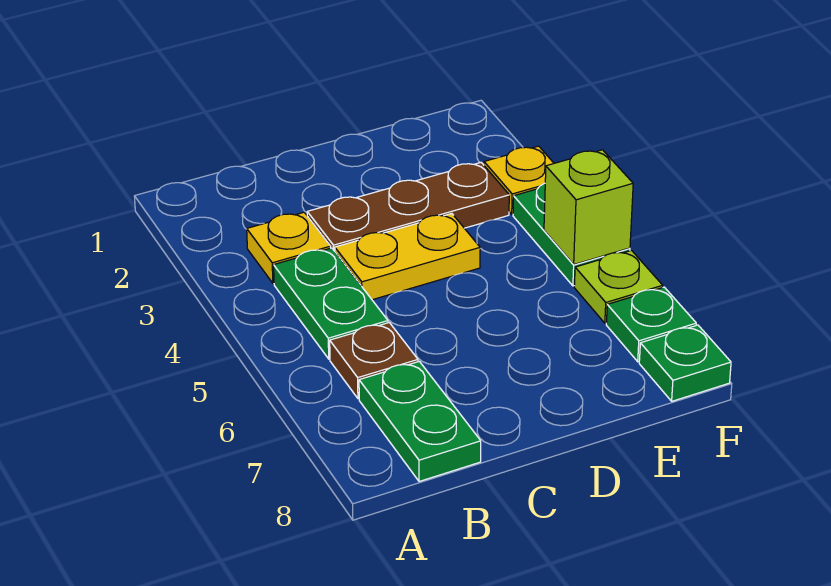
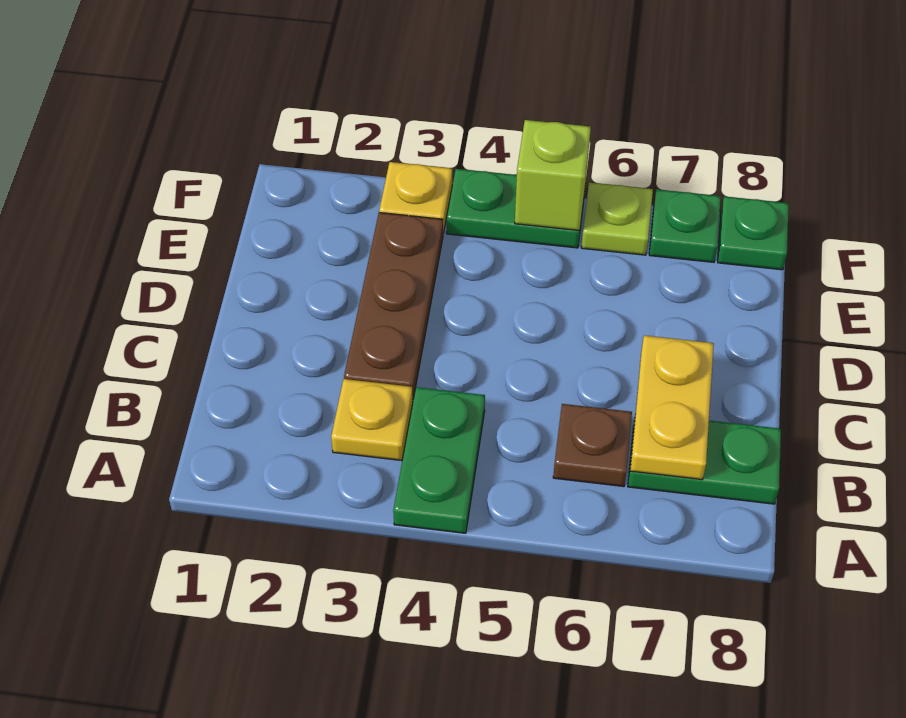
green 1x2 plate [274,248,388,359] -> green 1x2 plate turned to [393,387,485,533]
yellow 1x2 plate [335,214,480,300] -> yellow 1x2 plate moved to [630,335,714,479]

